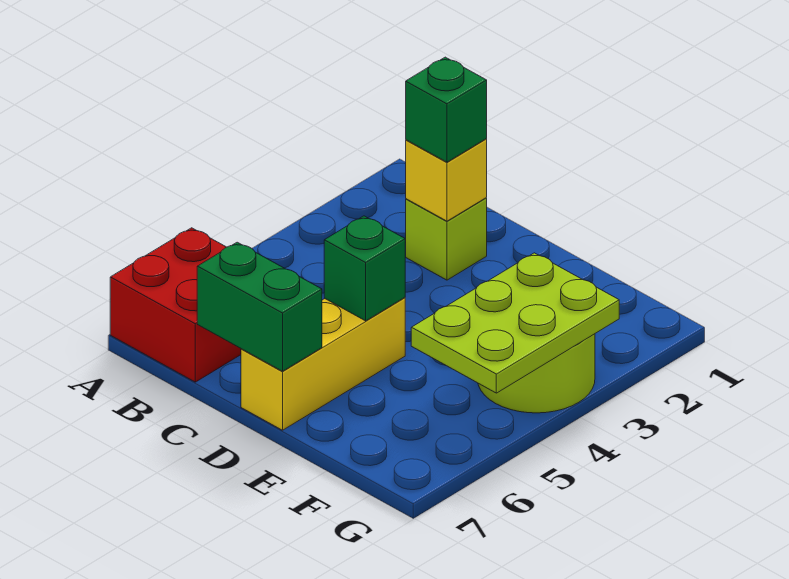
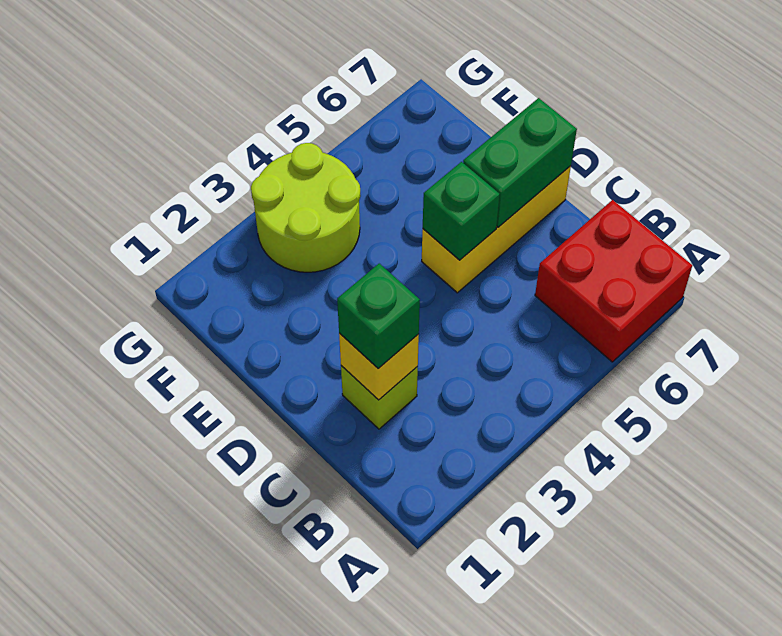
green 1x2 brick [197,242,322,371] -> green 1x2 brick turned to [463,98,577,227]
lime 2x3 plate [411,253,619,393] -> none

